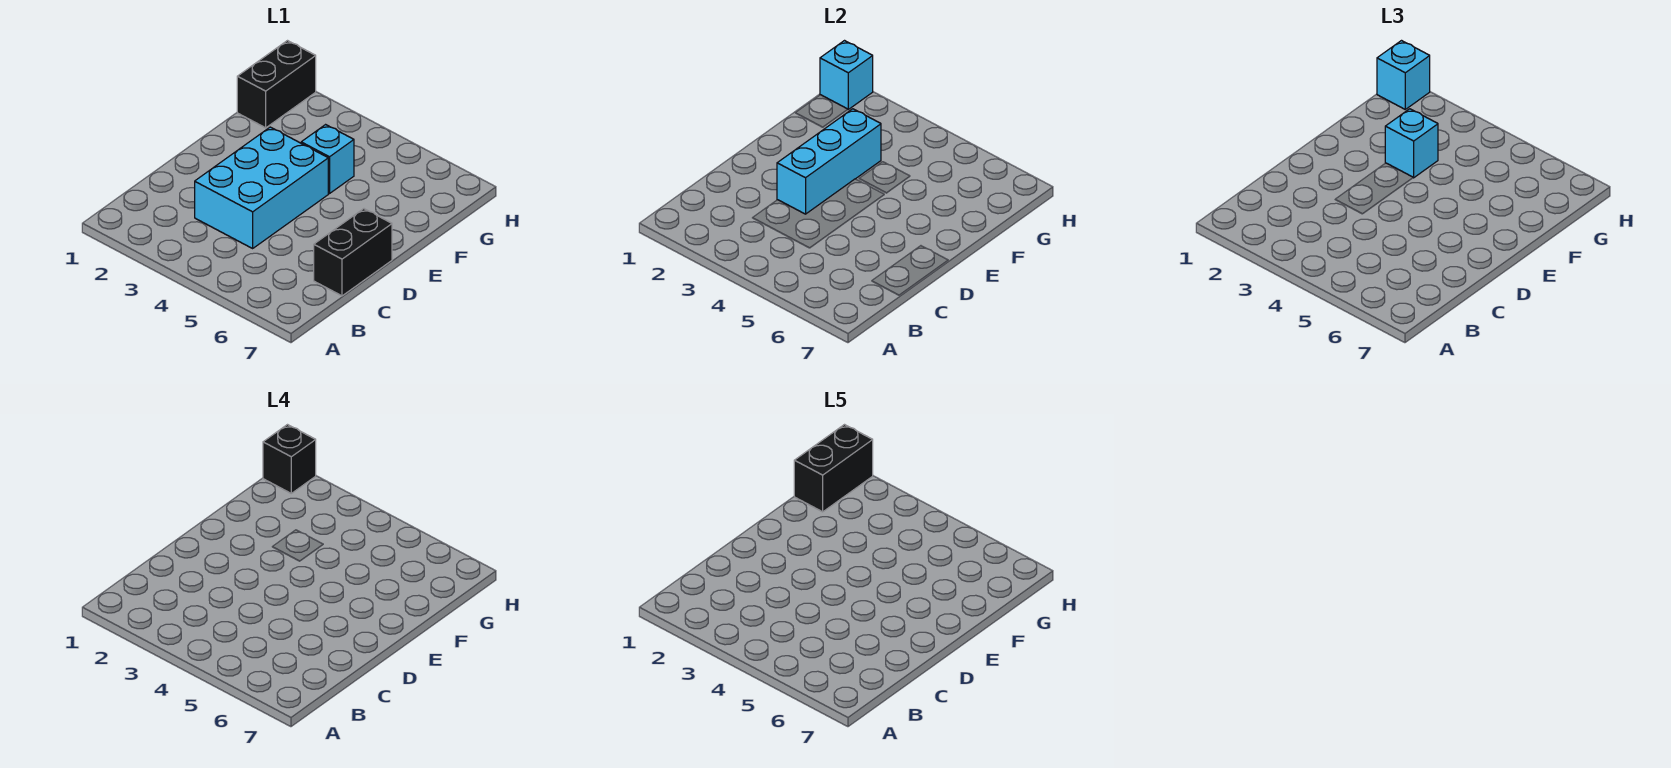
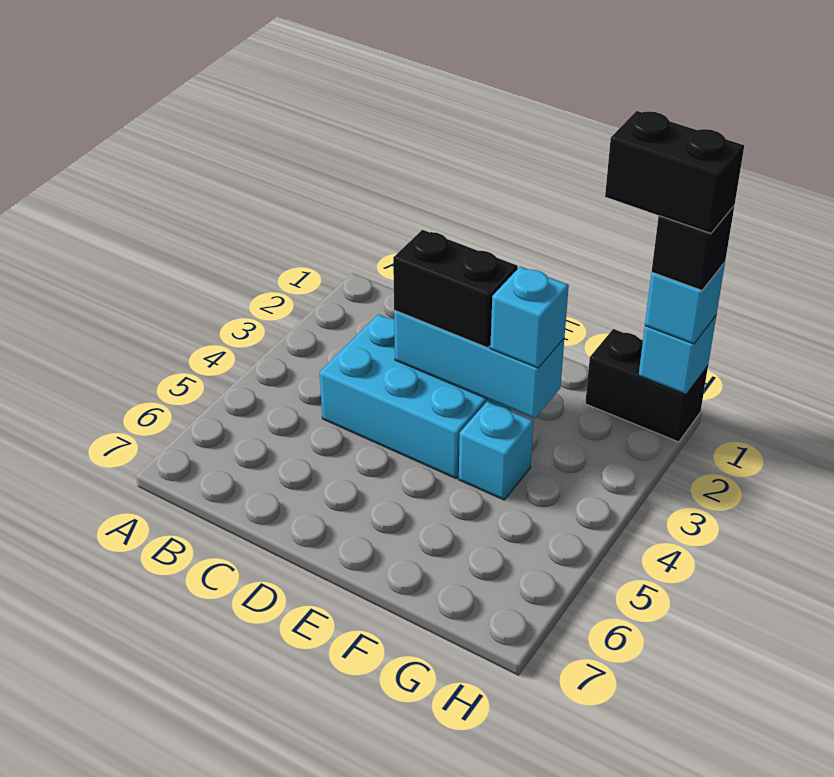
black 1x2 brick [314,209,392,296] -> black 1x2 brick moved to [393,230,518,348]

